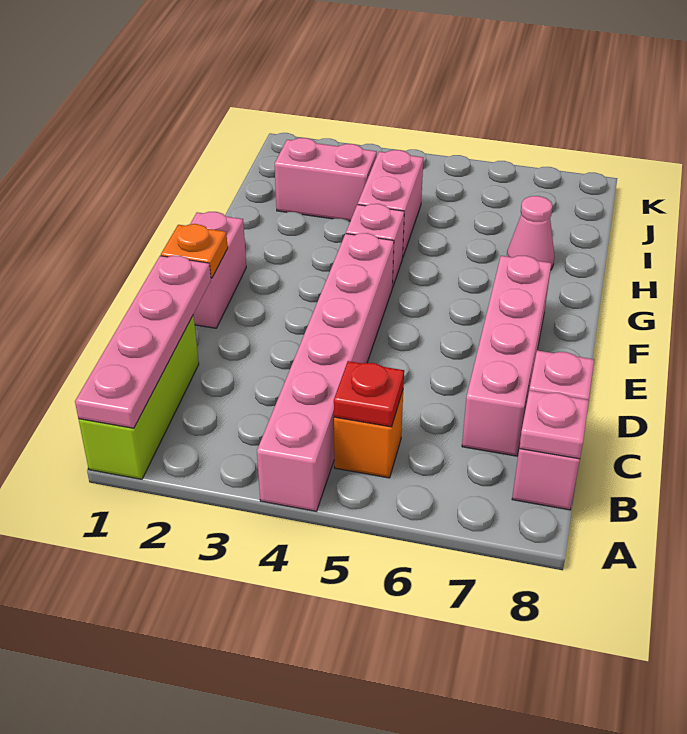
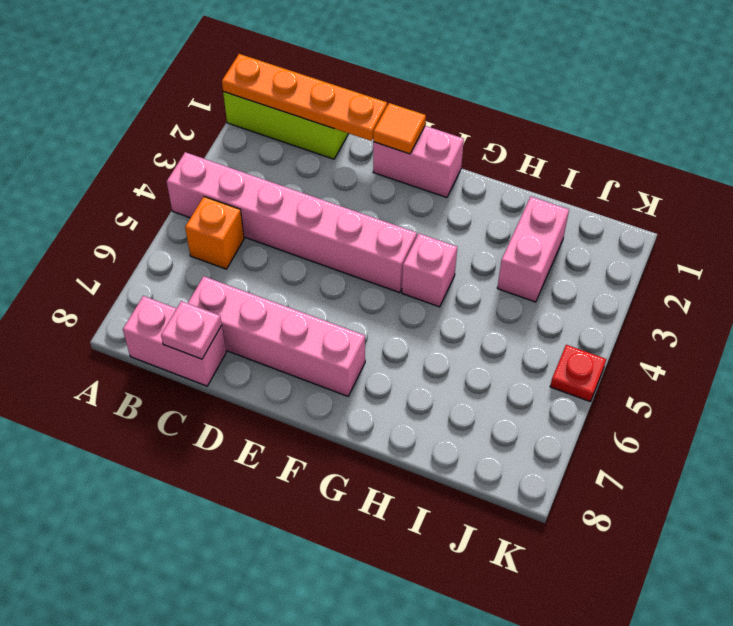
pink 1x4 plate [75,256,211,428] -> orange 1x4 plate [222,54,387,141]
red 1x1 plate [334,361,404,427] -> red 1x1 plate moved to [550,345,606,402]
pink 1x1 plate [519,390,589,459] -> none
orange 1x1 plate [161,224,228,278] -> orange 1x1 tile [373,103,426,154]
pink 1x2 brick [358,150,423,256] -> none
pink 1x1 cone [507,196,554,269] -> none

